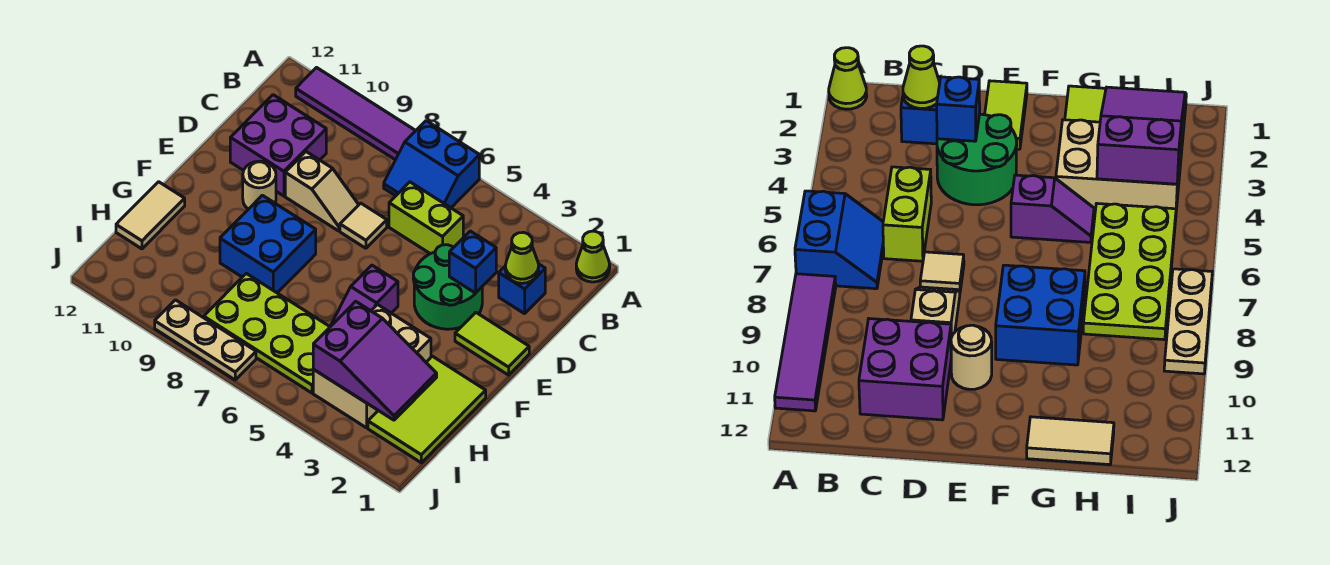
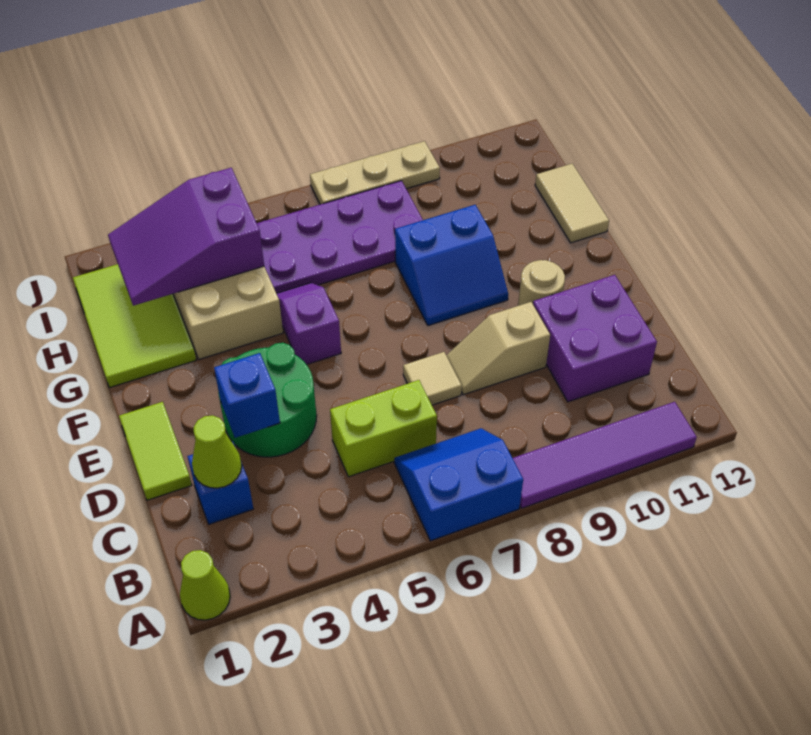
lime 1x2 tile [455,312,529,375] -> lime 1x2 tile turned to [119,402,192,500]
blue 2x2 brick [220,195,316,293] -> blue 2x2 slope [395,205,508,326]
lime 2x4 plate [204,273,330,393] -> purple 2x4 plate [257,181,423,293]

